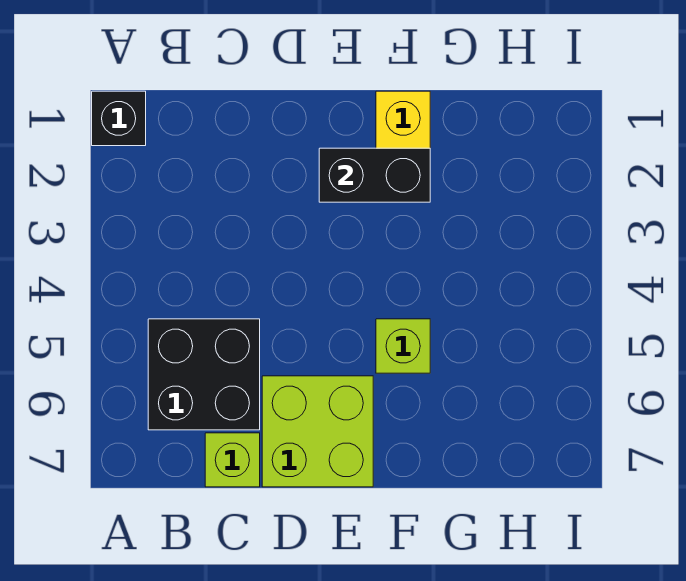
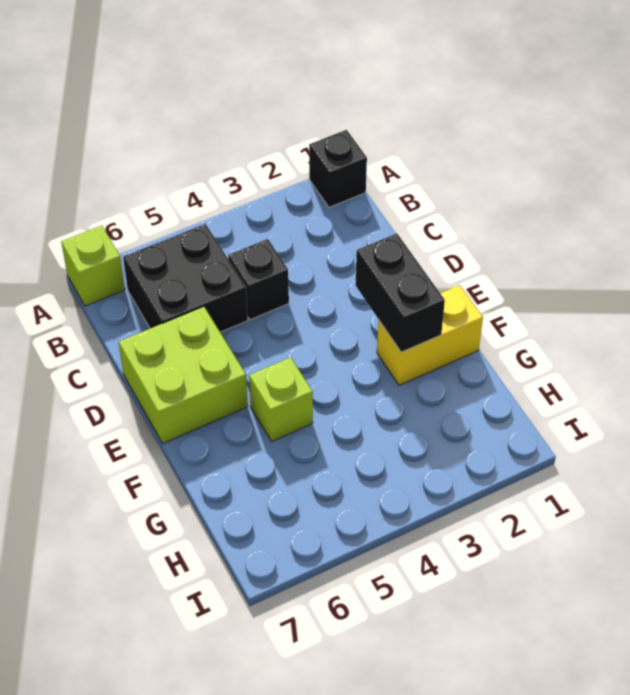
none -> black 1x1 brick [228,239,289,320]
lime 1x1 brick [205,433,260,487] -> lime 1x1 brick moved to [61,226,125,306]

